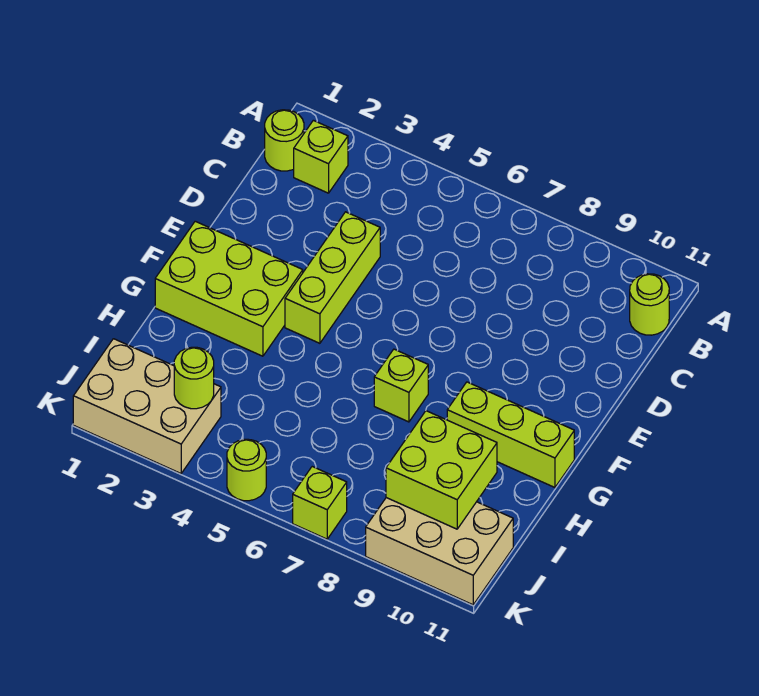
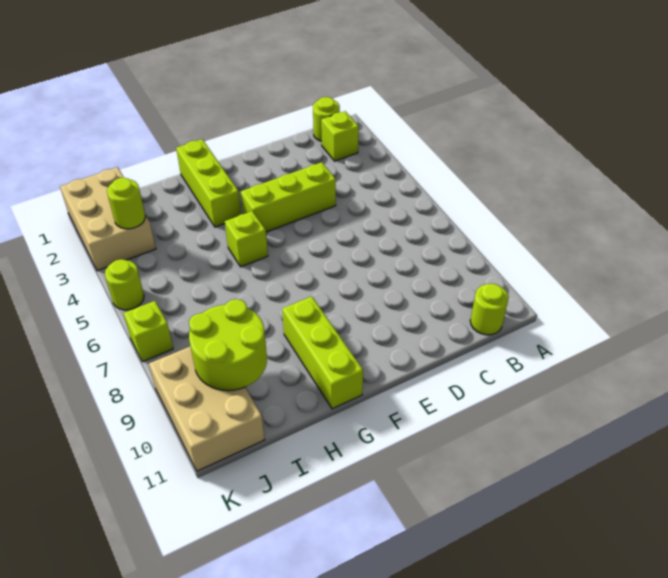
lime 2x3 brick [155,221,303,356] -> lime 1x3 brick [176,139,241,227]
lime 1x1 brick [374,349,428,422] -> lime 1x1 brick moved to [225,211,268,267]
lime 2x2 brick [386,411,497,529] -> lime 2x2 round brick [189,299,267,391]

